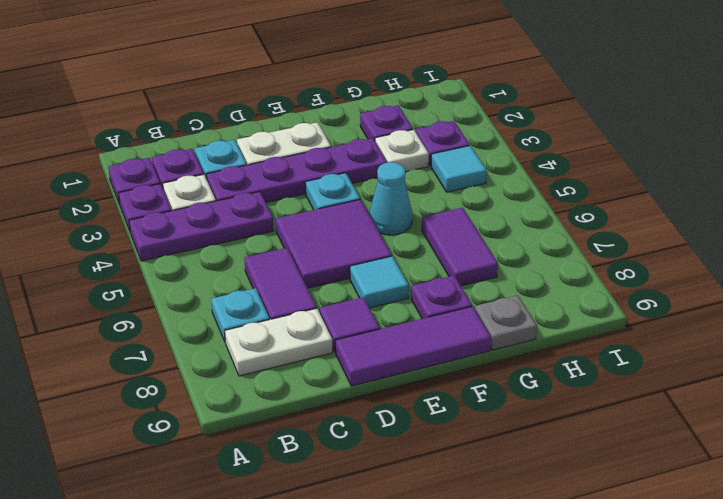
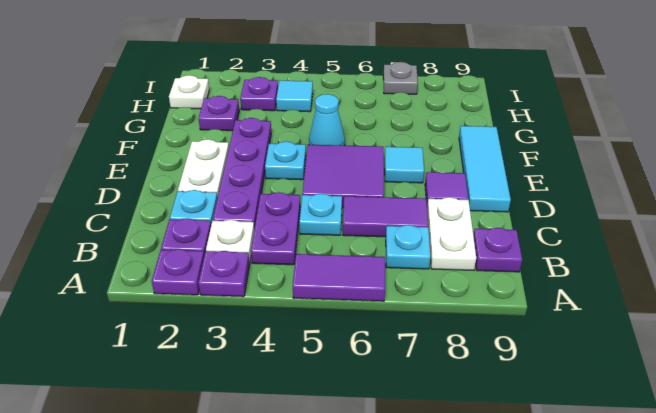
purple 1x3 plate [129,192,274,261] -> purple 1x2 plate [251,192,301,265]
none -> cyan 1x1 plate [299,194,342,235]
purple 1x3 tile [335,306,491,386] -> cyan 1x3 tile [459,126,511,212]
purple 1x1 plate [411,276,472,319] -> purple 1x1 plate moved to [473,228,522,272]
white 1x1 plate [375,130,429,172] -> white 1x1 plate moved to [169,75,209,109]
purple 1x2 tile [422,208,498,286] -> purple 1x2 tile moved to [293,254,385,301]
grey 1x1 plate [475,295,537,350] -> grey 1x1 plate moved to [383,62,418,94]

